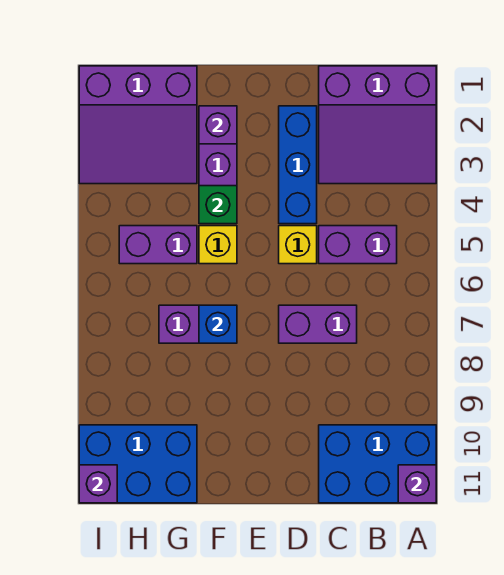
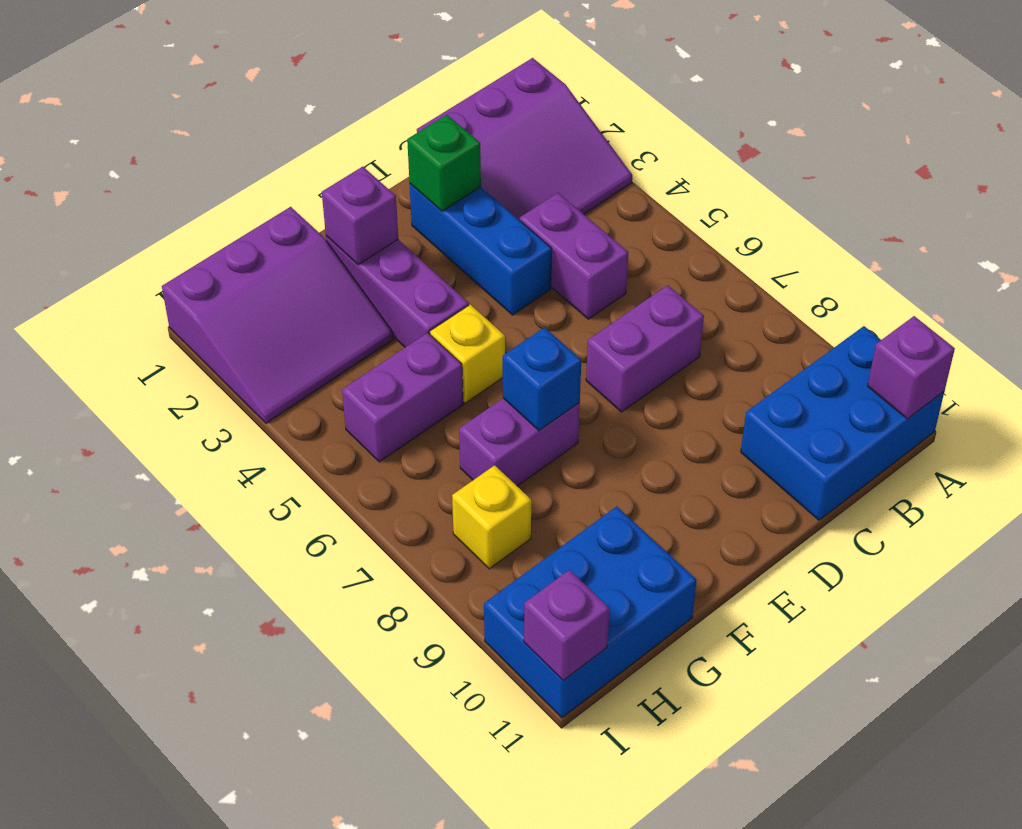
purple 1x2 brick [319,226,397,264] -> purple 1x2 brick turned to [520,193,628,319]
yellow 1x1 brick [279,226,317,264] -> yellow 1x1 brick moved to [452,465,531,569]
green 1x1 brick [199,186,237,224] -> green 1x1 brick moved to [407,115,481,211]

